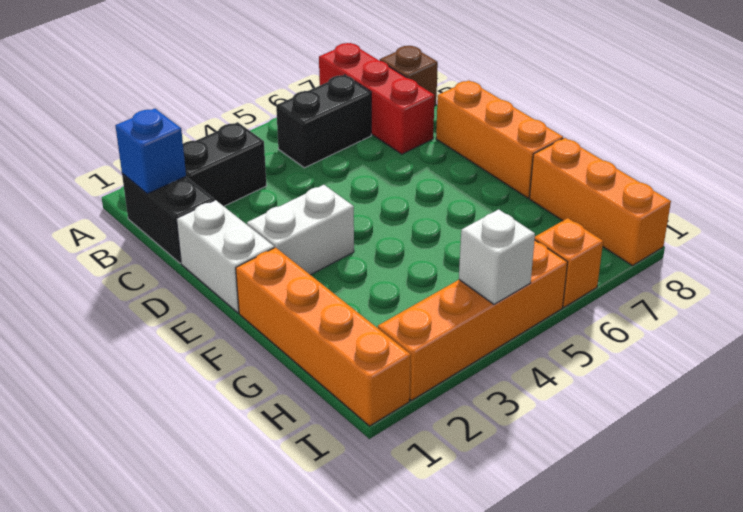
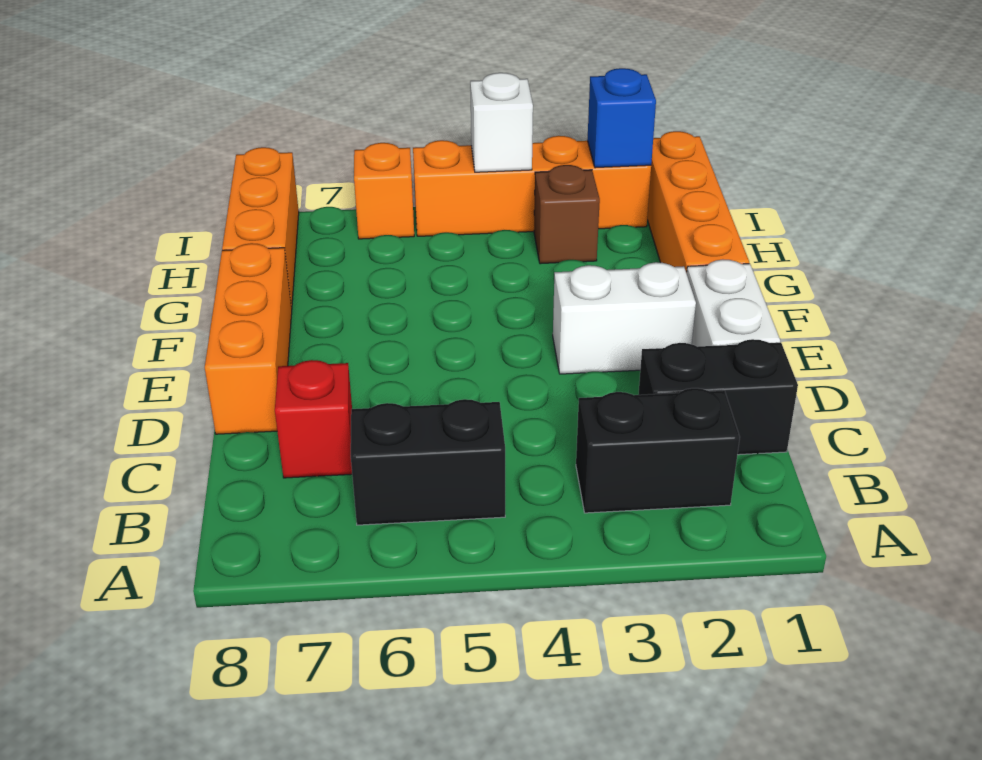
red 1x3 brick [319,43,435,154] -> red 1x1 brick [275,360,352,478]
black 1x2 brick [122,173,214,263] -> black 1x2 brick turned to [638,339,798,455]
blue 1x1 brick [115,109,186,194] -> blue 1x1 brick moved to [587,68,656,168]
brown 1x1 brick [380,46,438,106] -> brown 1x1 brick moved to [534,165,600,264]

